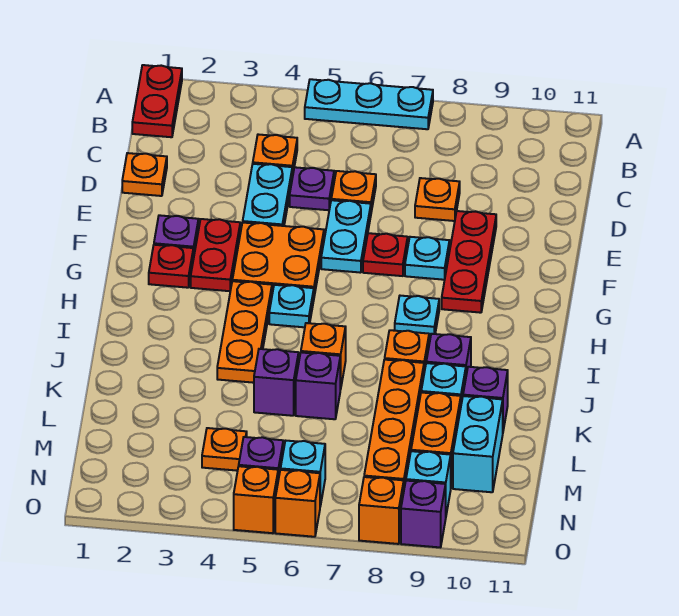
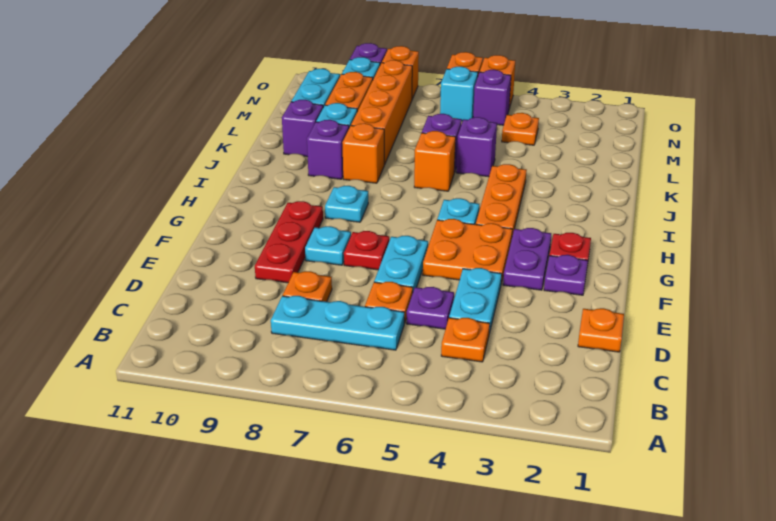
red 1x2 plate [132,65,182,137] -> none
cyan 1x3 plate [305,79,433,129] -> cyan 1x3 plate moved to [271,296,404,350]
red 1x2 plate [191,219,240,291] -> purple 1x2 plate [503,228,551,290]

